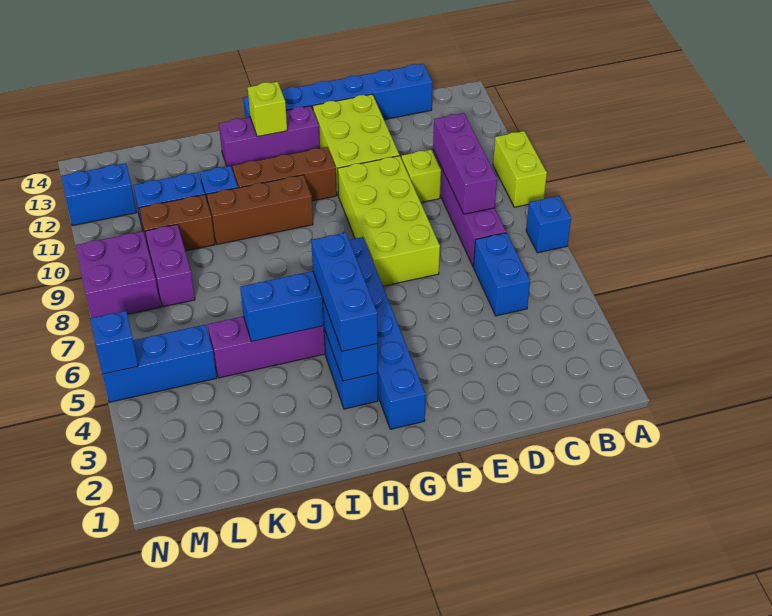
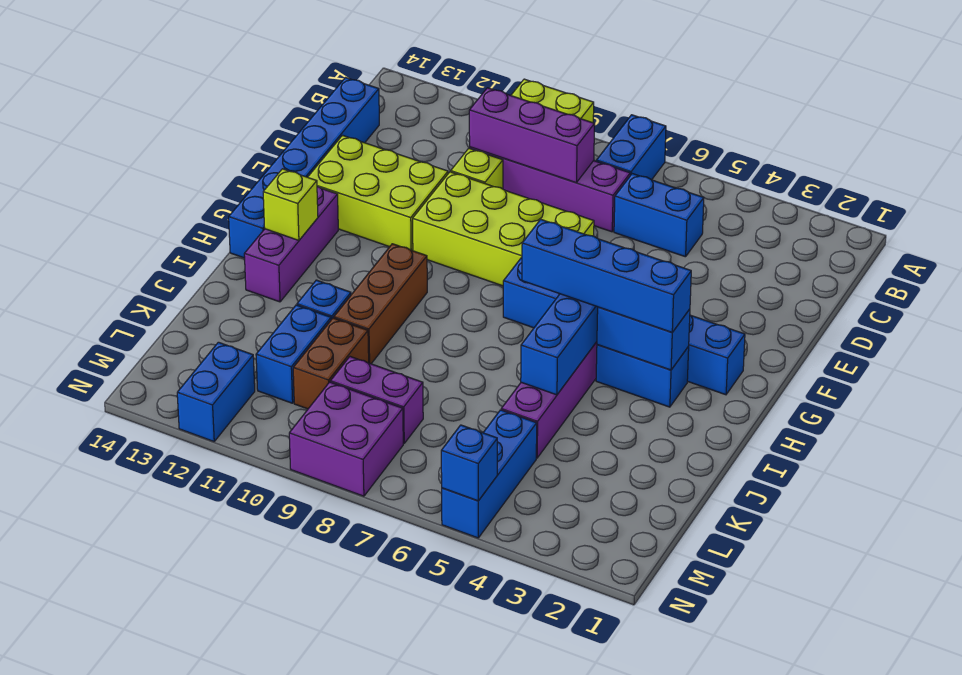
blue 1x1 brick [526,196,571,253] -> blue 1x2 brick [596,115,666,180]
brown 1x3 brick [233,147,337,201] -> none
blue 1x3 brick [311,233,378,352] -> blue 1x4 brick [522,219,691,332]

